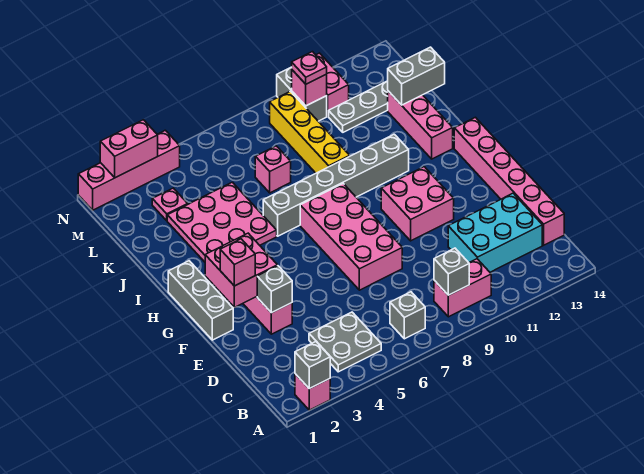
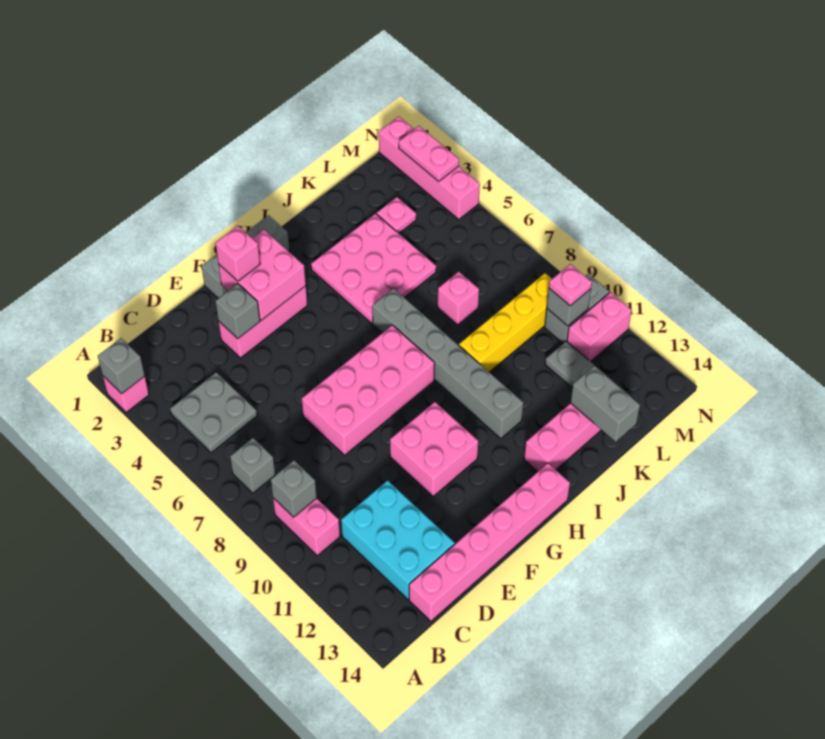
pink 1x1 brick [292,70,327,106] -> grey 1x1 brick [547,289,591,326]
pink 1x2 brick [100,120,158,178] -> pink 1x2 plate [399,126,459,181]

